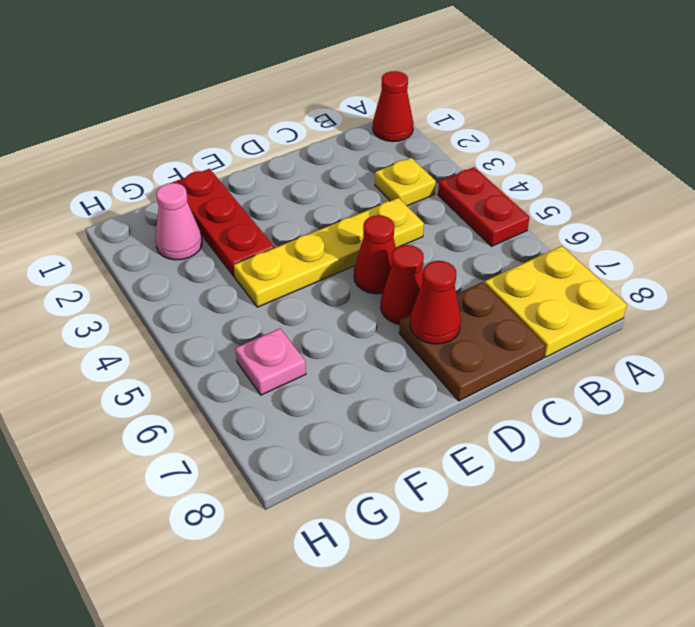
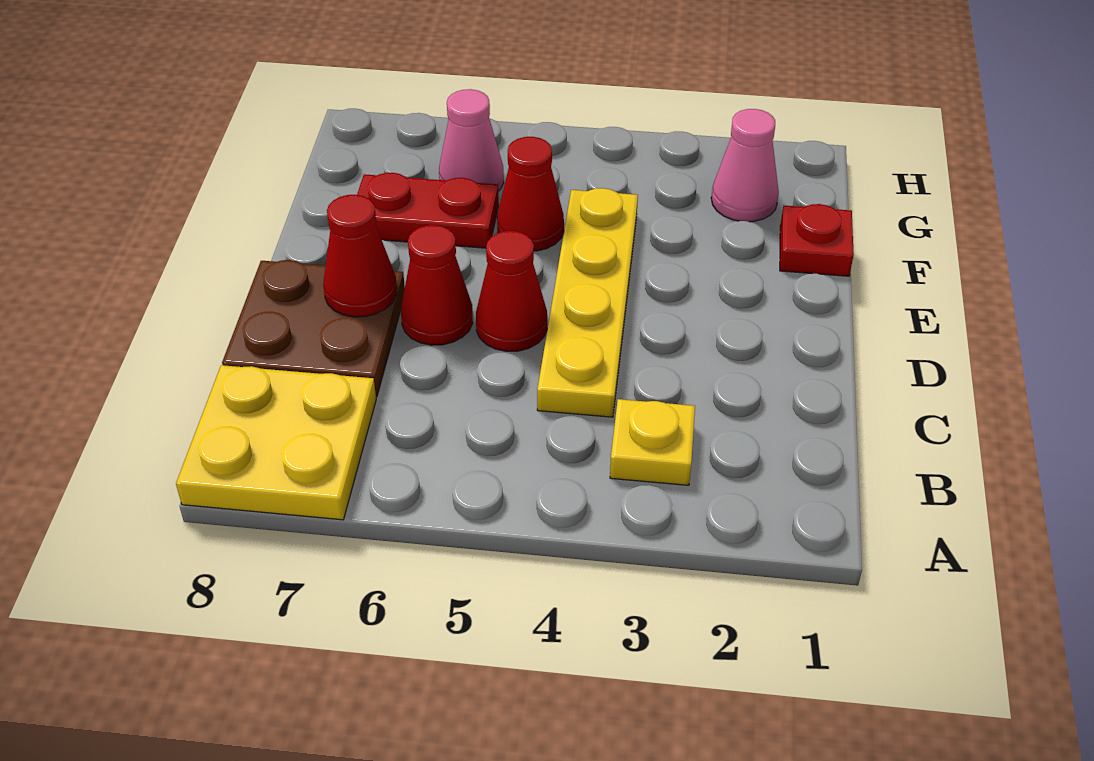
red 1x1 cone [373,71,413,142] -> red 1x1 cone moved to [497,137,564,251]
red 1x2 plate [438,167,530,246] -> red 1x2 plate moved to [357,173,499,248]
red 1x3 plate [172,169,274,277] -> red 1x1 plate [780,204,854,276]
pink 1x1 plate [235,329,306,395] -> pink 1x1 cone [439,89,504,191]

